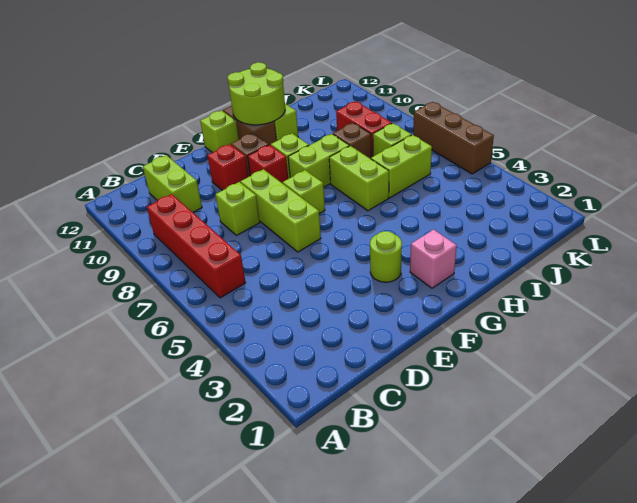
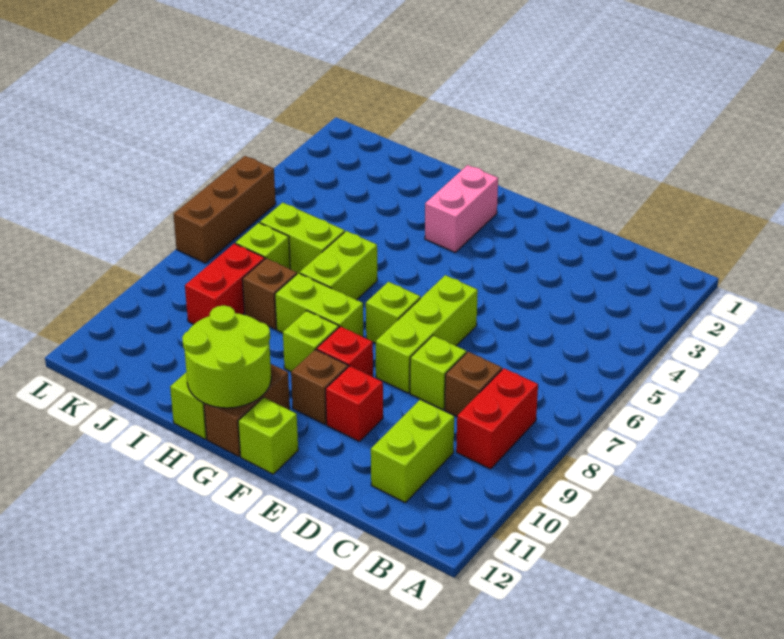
red 1x4 brick [147,194,246,298] -> red 1x2 brick [456,368,538,469]
none -> brown 1x1 brick [445,352,502,416]
lime 1x1 round brick [370,231,402,282] -> none
pink 1x1 brick [410,229,457,288] -> pink 1x2 brick [425,165,498,252]

